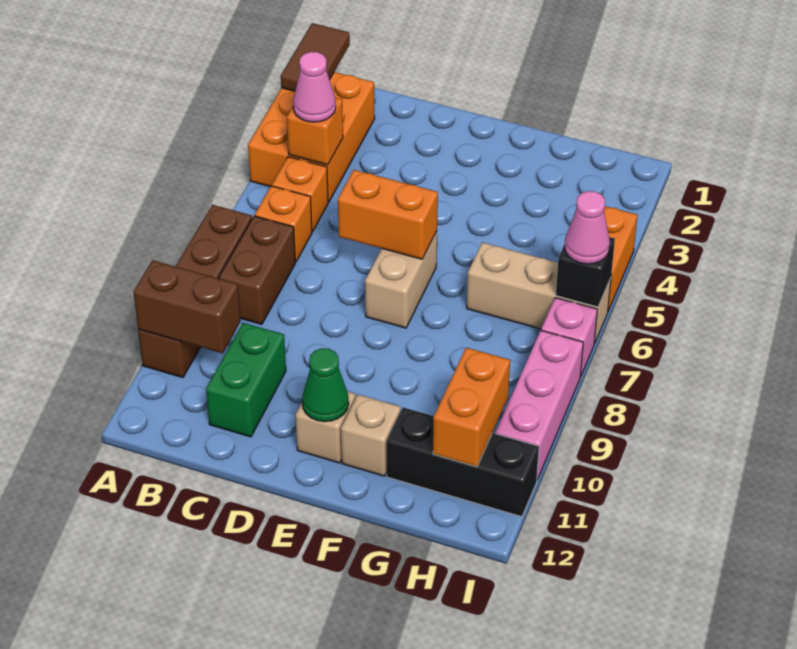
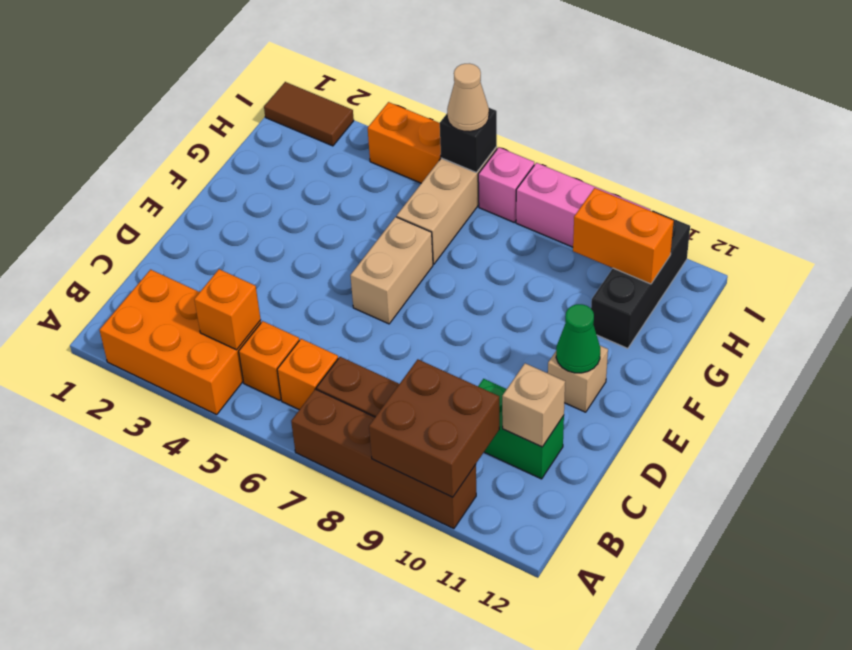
brown 1x2 tile [281,23,350,91] -> brown 1x2 tile moved to [264,82,354,146]
brown 1x2 brick [134,260,241,353] -> brown 2x2 brick [369,359,499,497]
pink 1x1 cone [293,52,336,122] -> none
orange 1x2 brick [338,170,438,259] -> none
tan 1x2 brick [365,231,437,328] -> tan 1x2 brick turned to [350,217,433,324]
tan 1x1 brick [341,395,401,476] -> tan 1x1 brick moved to [502,363,565,447]
pink 1x1 cone [564,191,610,264] -> tan 1x1 cone [447,63,489,132]

